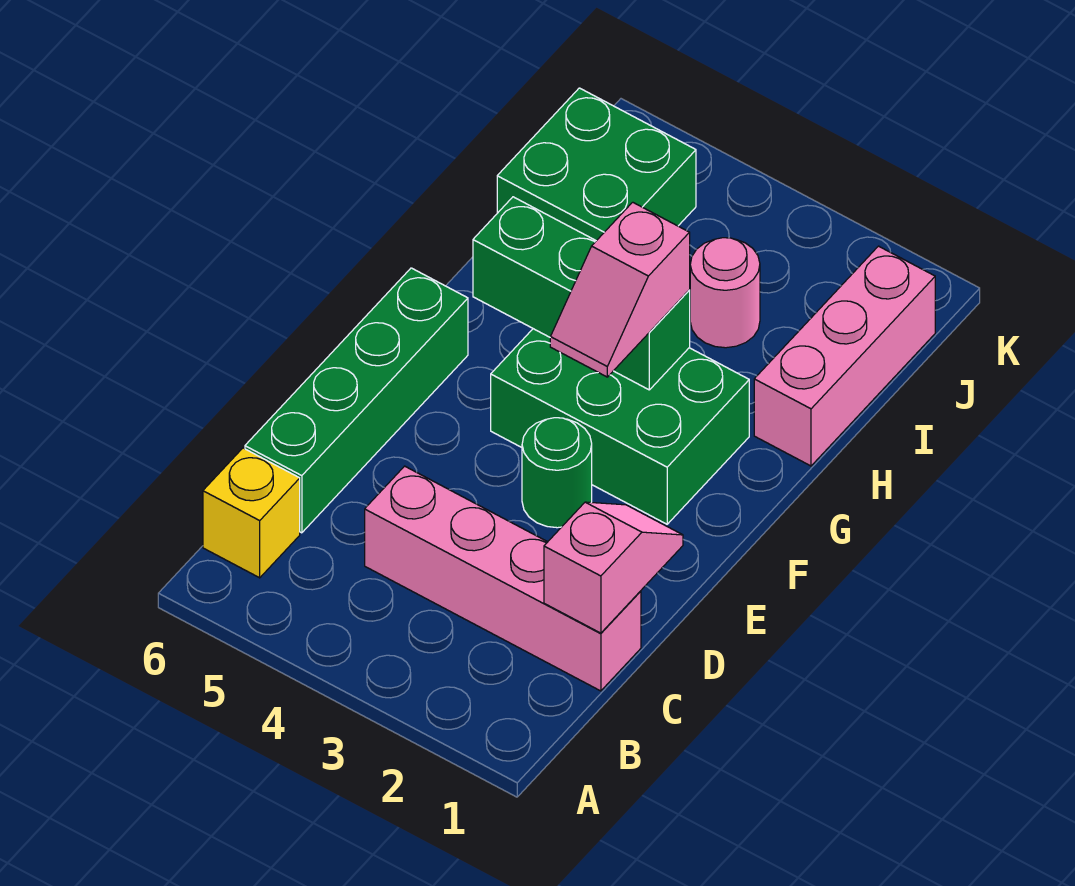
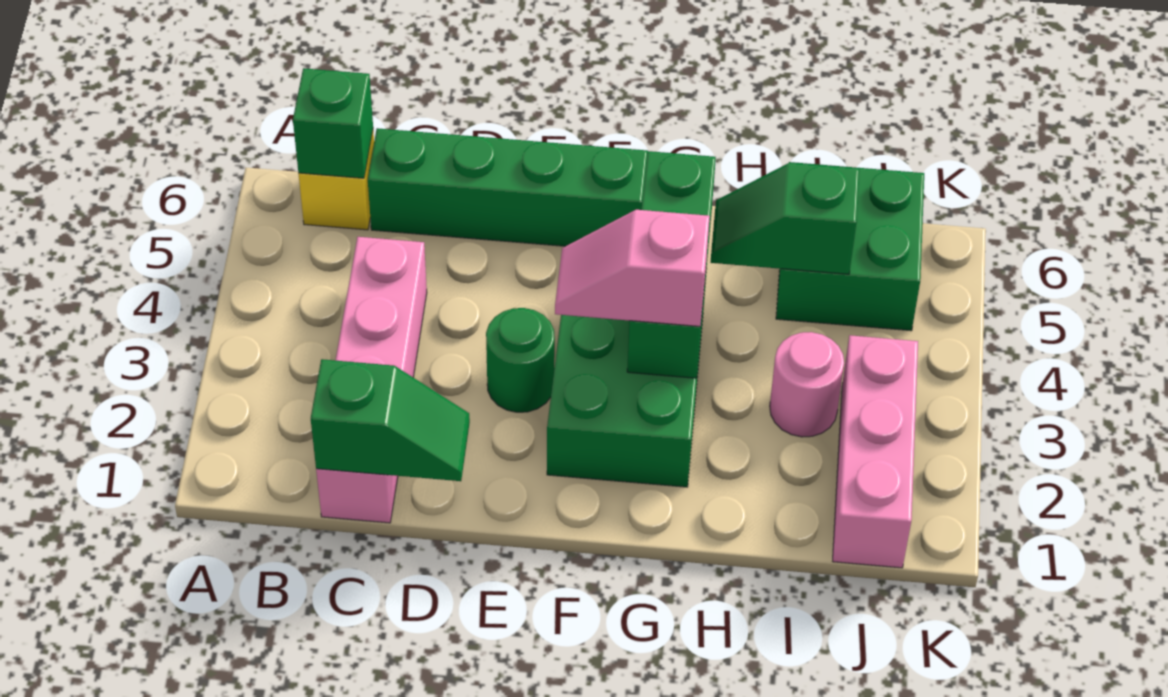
none -> green 1x1 brick [293,68,373,178]
pink 1x2 slope [544,502,683,633] -> green 1x2 slope [311,359,470,481]
pink 1x3 brick [754,246,935,466] -> pink 1x3 brick turned to [833,335,918,568]
none -> green 1x2 slope [711,163,859,274]

